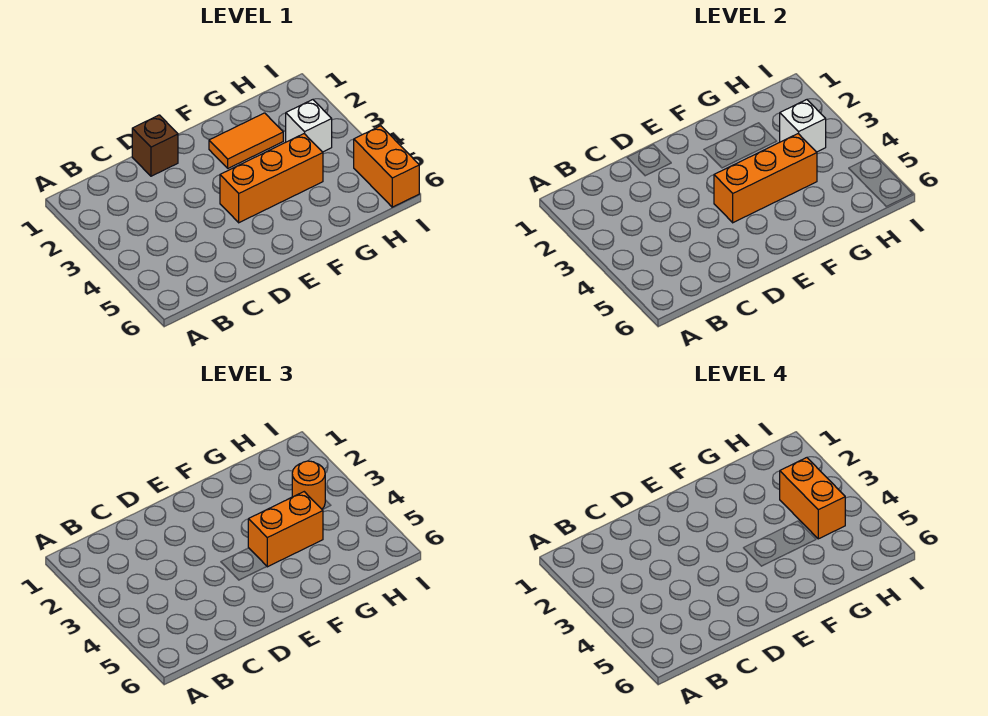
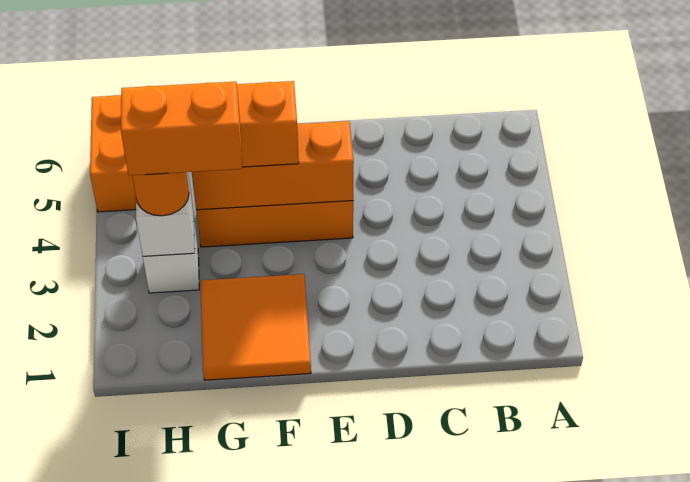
brown 1x1 brick [132,115,178,176] -> none
orange 1x2 tile [209,113,283,168] -> orange 2x2 tile [200,274,311,380]
orange 1x2 brick [780,458,845,539] -> orange 1x2 brick turned to [121,82,242,176]

